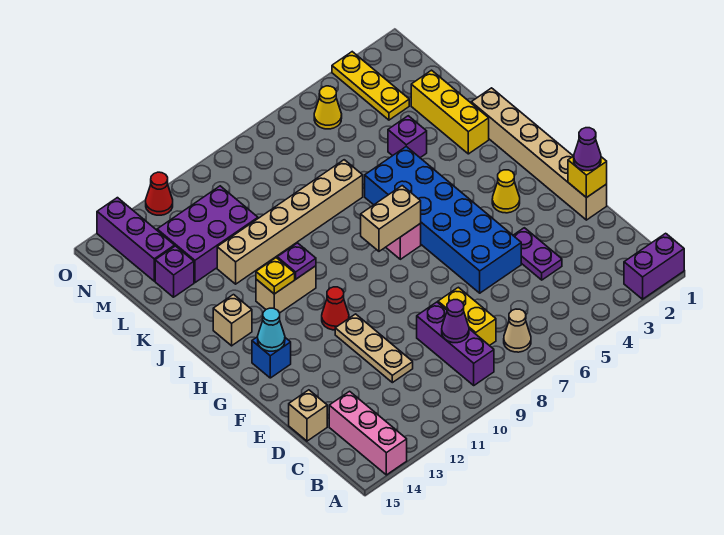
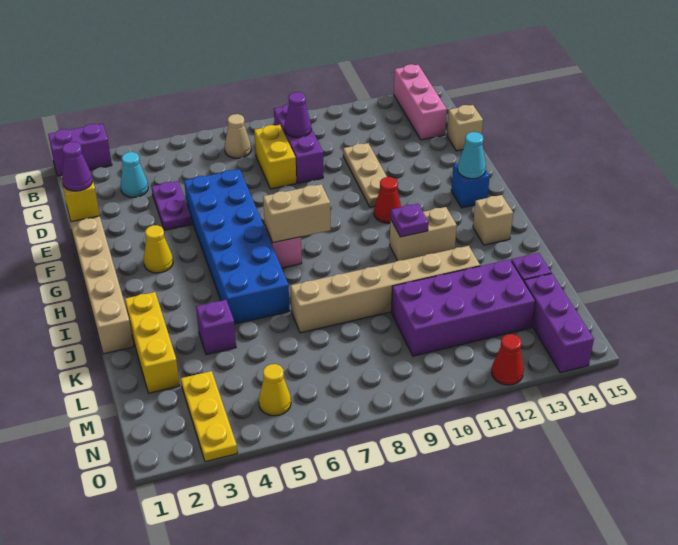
none -> cyan 1x1 cone [121,152,148,197]
yellow 1x1 plate [256,258,295,294] -> none
purple 2x3 brick [157,186,258,283] -> purple 2x4 brick [391,259,535,356]

